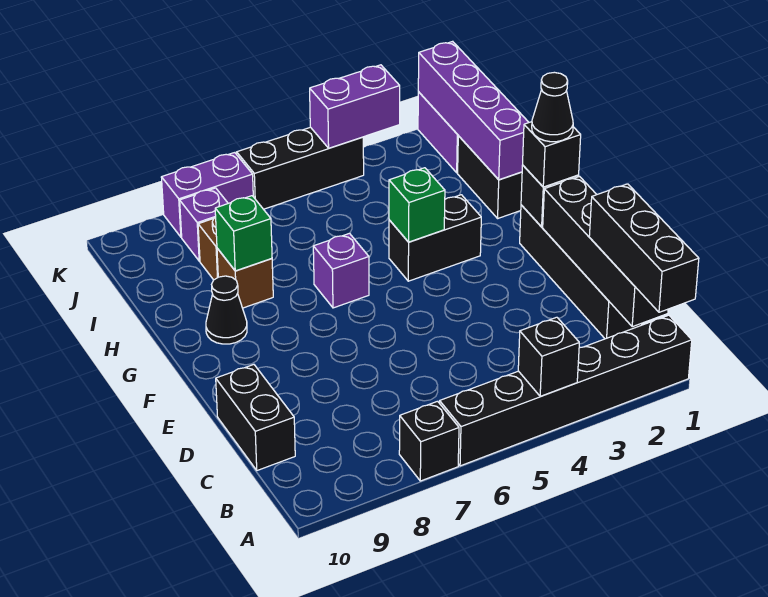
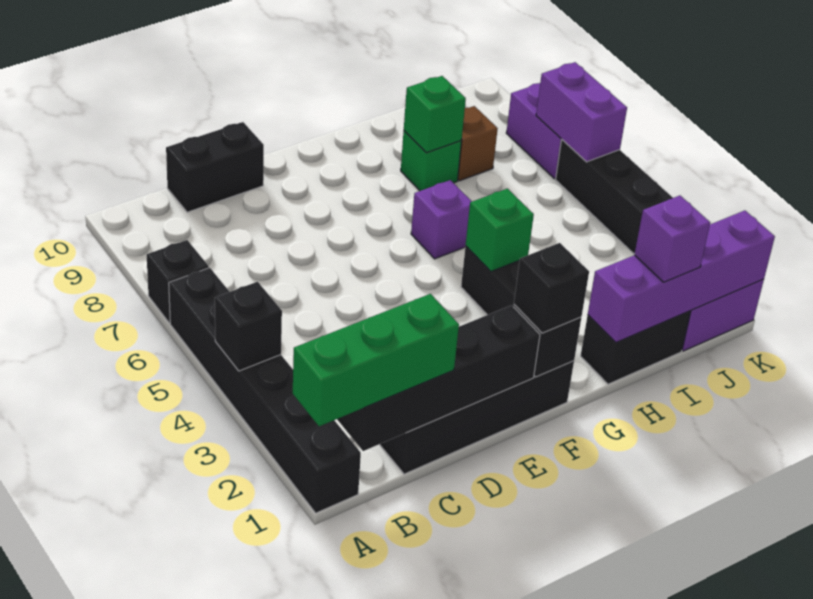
black 1x3 brick [589,184,699,312] -> green 1x3 brick [293,294,459,426]
black 1x1 cone [532,72,573,142] -> none
black 1x1 cone [206,276,247,344] -> none
brown 1x1 brick [217,248,273,308] -> green 1x1 brick [401,131,461,191]
purple 1x1 brick [180,188,228,261] -> purple 1x1 brick moved to [634,196,710,282]
purple 1x2 brick [310,65,400,148] -> purple 1x2 brick moved to [536,62,627,162]

